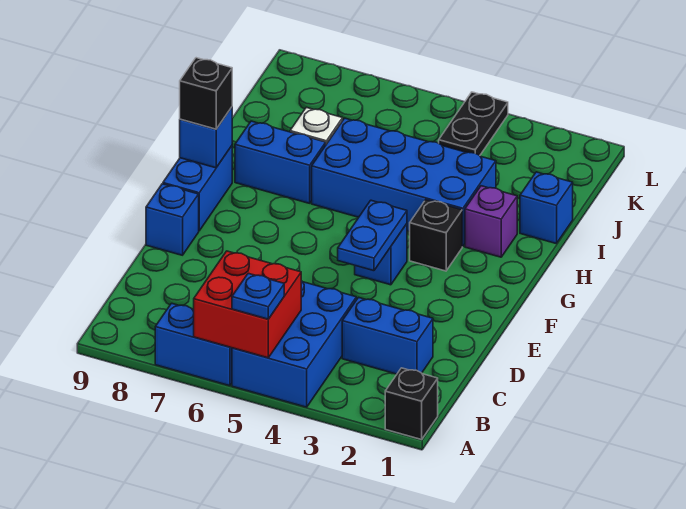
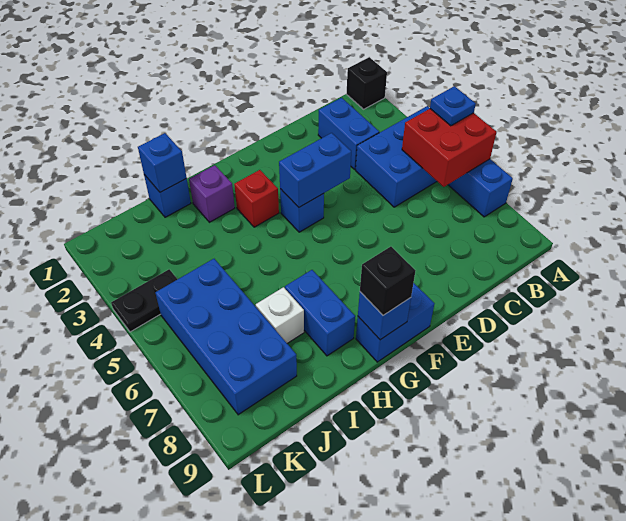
blue 1x2 plate [338,200,407,271] -> blue 1x2 brick [279,133,351,207]
blue 1x1 brick [146,184,199,255] -> blue 1x1 brick moved to [138,133,187,192]
black 1x1 brick [410,200,462,271] -> red 1x1 brick [234,170,279,227]
blue 2x4 brick [312,118,496,247] -> blue 2x4 brick moved to [155,259,297,415]

